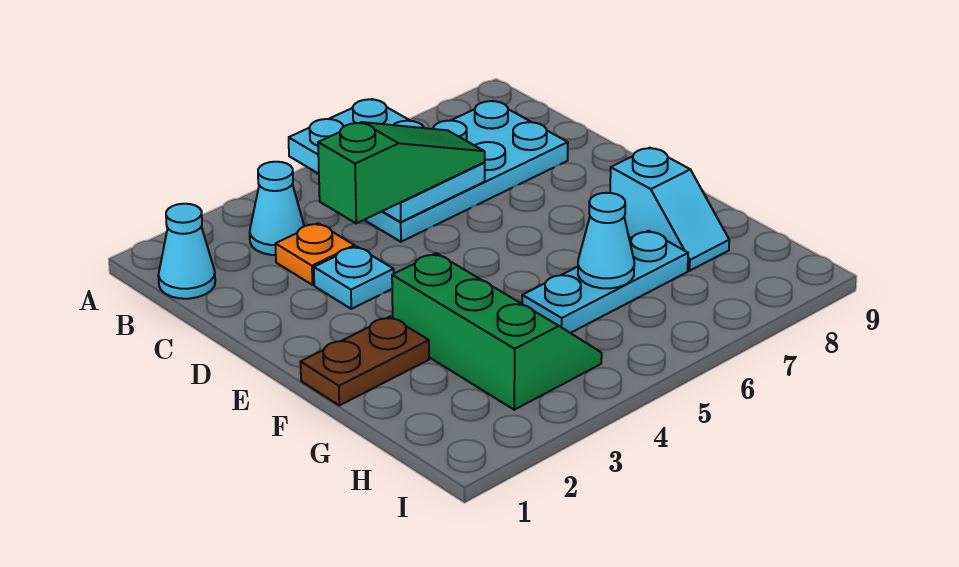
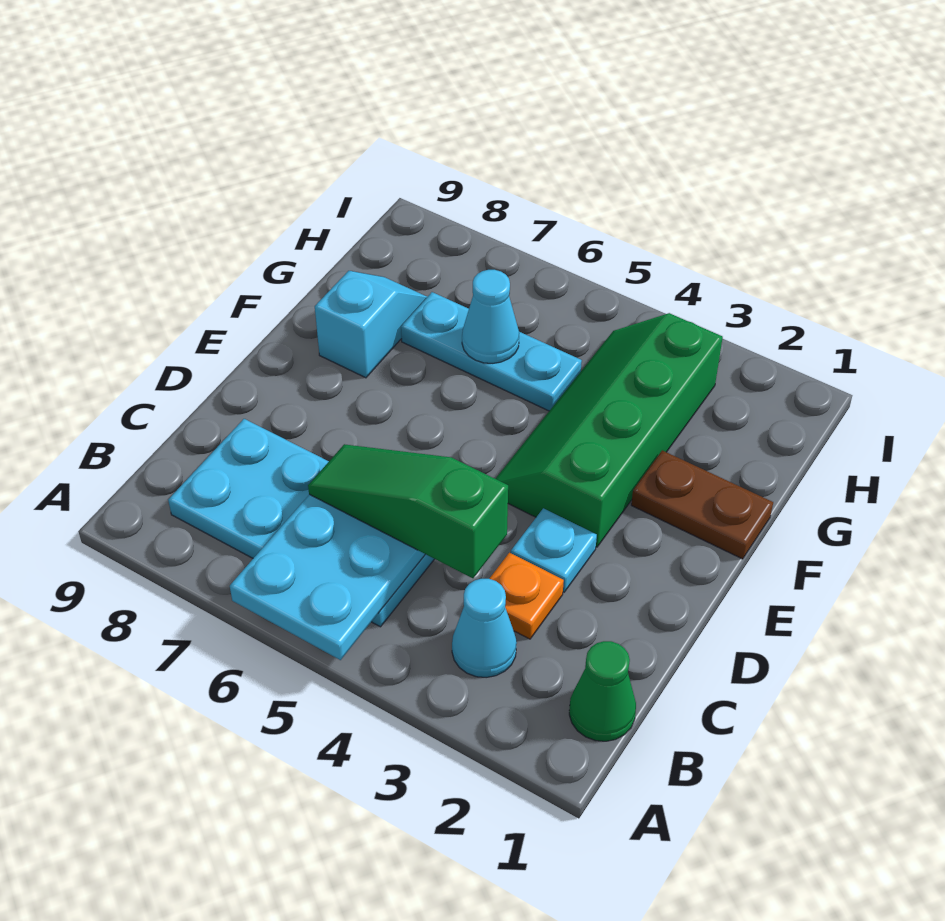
cyan 1x1 cone [158,204,215,299] -> green 1x1 cone [569,641,636,741]
green 2x3 slope [392,253,602,410] -> green 2x4 slope [496,313,723,547]

